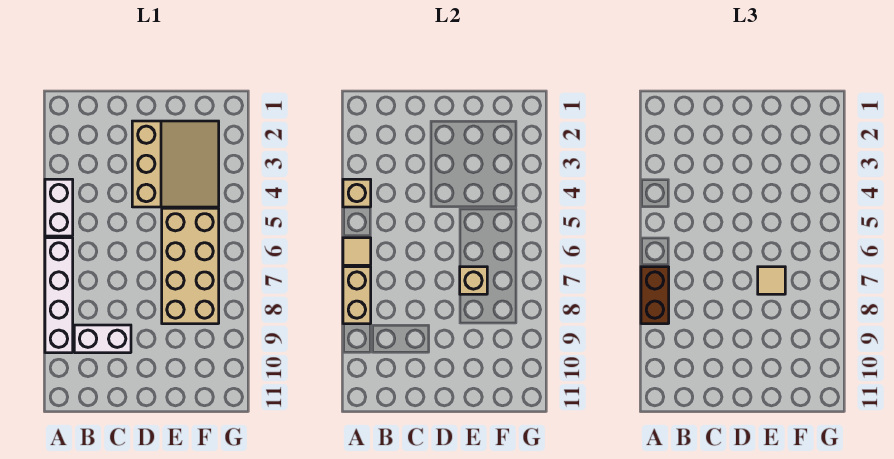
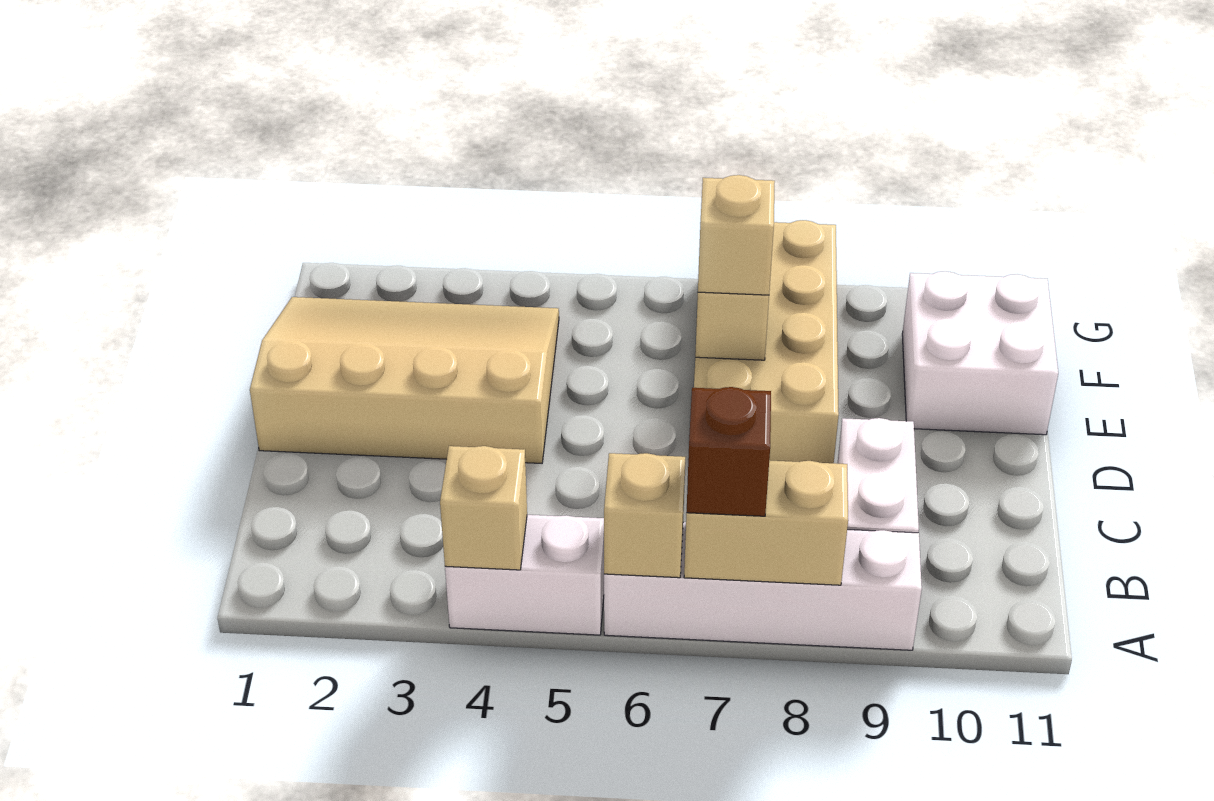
tan 1x1 tile [343,238,371,265] -> tan 1x1 brick [604,453,685,578]
brown 1x2 brick [641,267,669,324] -> brown 1x1 brick [687,387,771,516]
tan 3x3 slope [132,121,219,207] -> tan 3x4 slope [250,297,559,463]
tan 2x4 brick [162,208,219,324] -> tan 2x4 brick turned to [694,220,839,463]
tan 1x1 tile [758,267,785,294] -> tan 1x1 brick [698,175,775,295]
none -> white 2x2 brick [902,271,1058,435]

